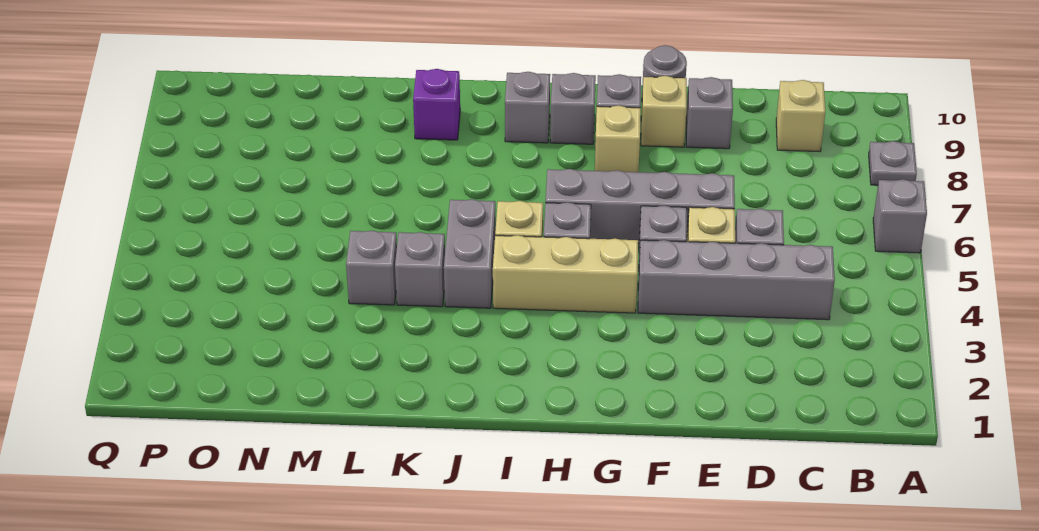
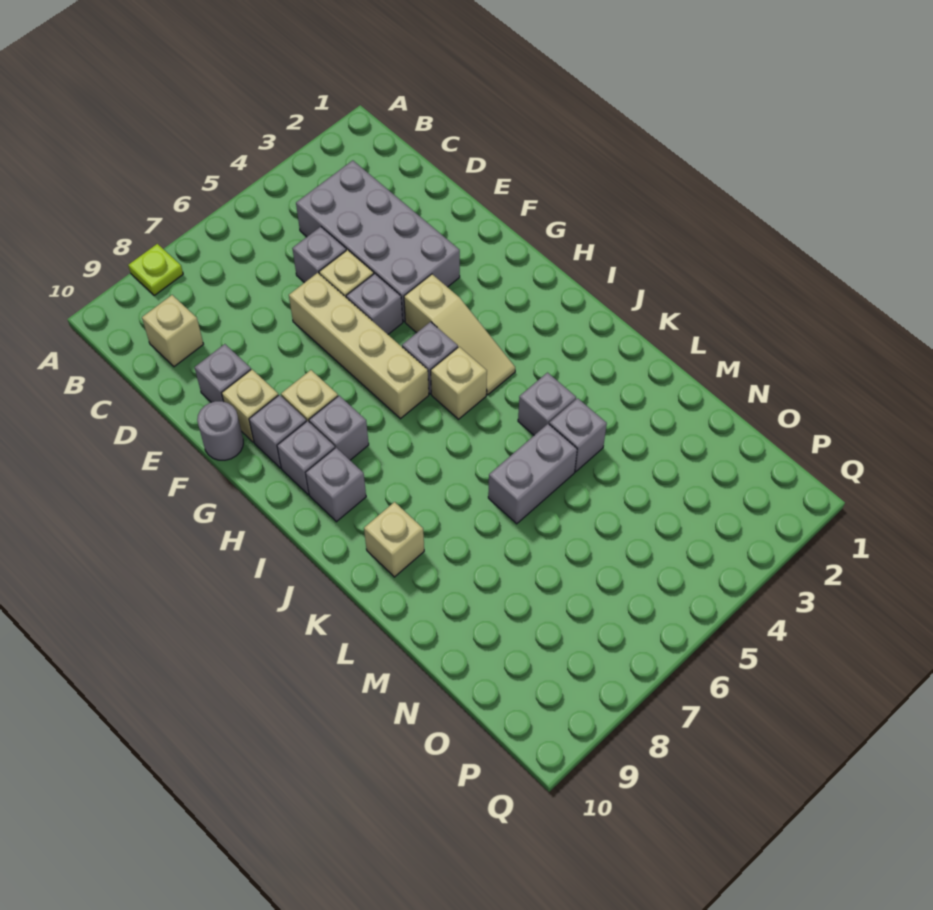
grey 1x1 brick [873,179,927,253] -> grey 1x1 brick moved to [309,396,369,460]
grey 1x1 plate [869,141,917,185] -> lime 1x1 plate [128,244,183,295]
grey 1x4 brick [638,240,835,320] -> grey 2x4 brick [296,160,460,322]
grey 1x4 brick [545,169,735,244] -> tan 1x4 brick [289,273,429,419]
tan 1x3 brick [493,235,638,313] -> tan 1x3 slope [404,274,515,395]
grey 1x2 brick [444,199,496,308] -> grey 1x2 brick moved to [488,424,577,524]
purple 1x1 brick [413,69,460,140] -> tan 1x1 brick [364,502,424,577]

